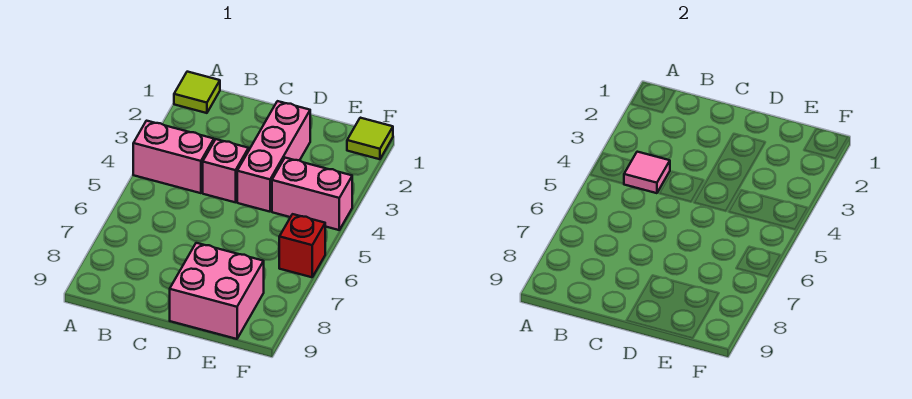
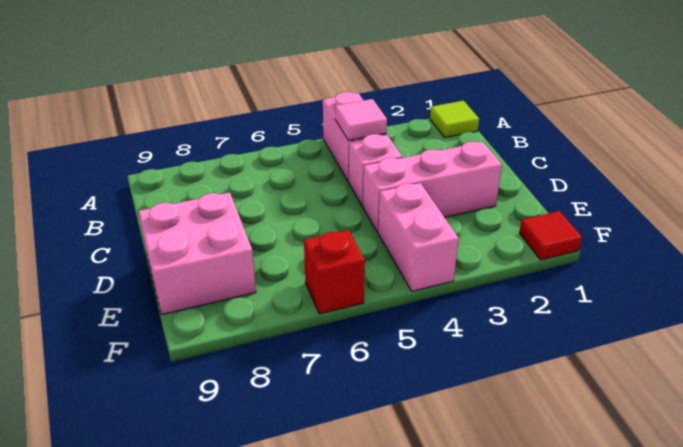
lime 1x1 tile [347,118,393,159] -> red 1x1 tile [519,211,582,260]

